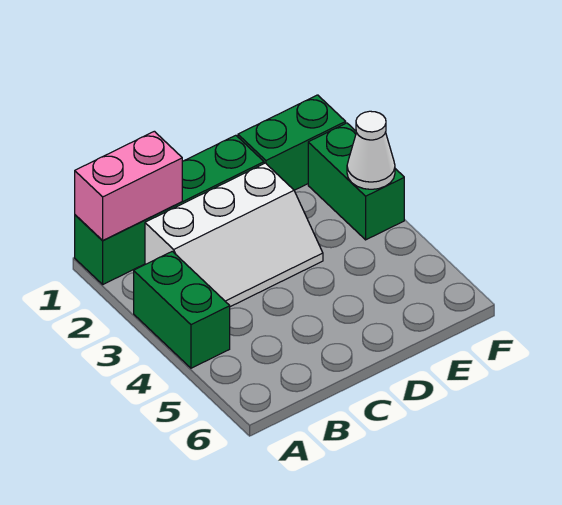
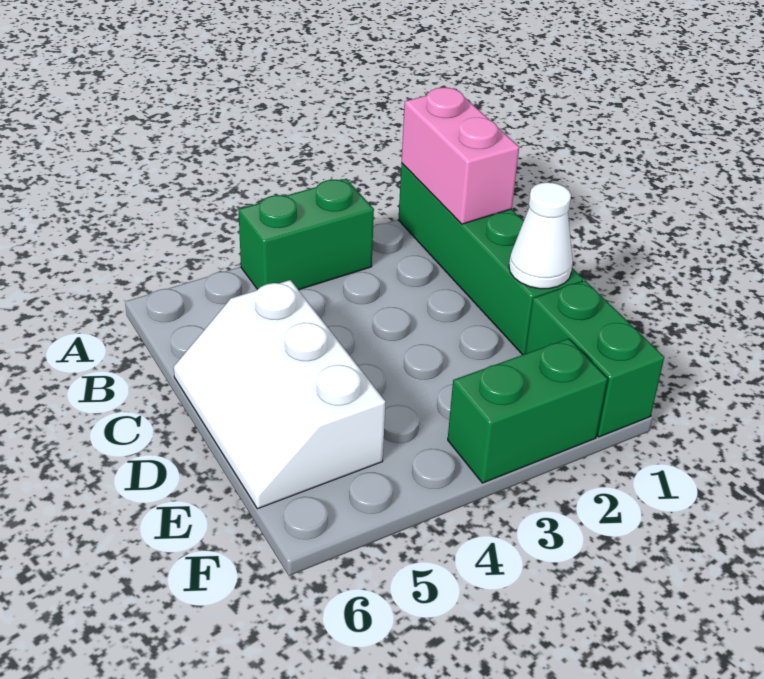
white 2x3 slope [145,163,323,307] -> white 2x3 slope moved to [174,280,386,509]
white 1x1 cone [347,111,395,189] -> white 1x1 cone moved to [509,182,573,289]

